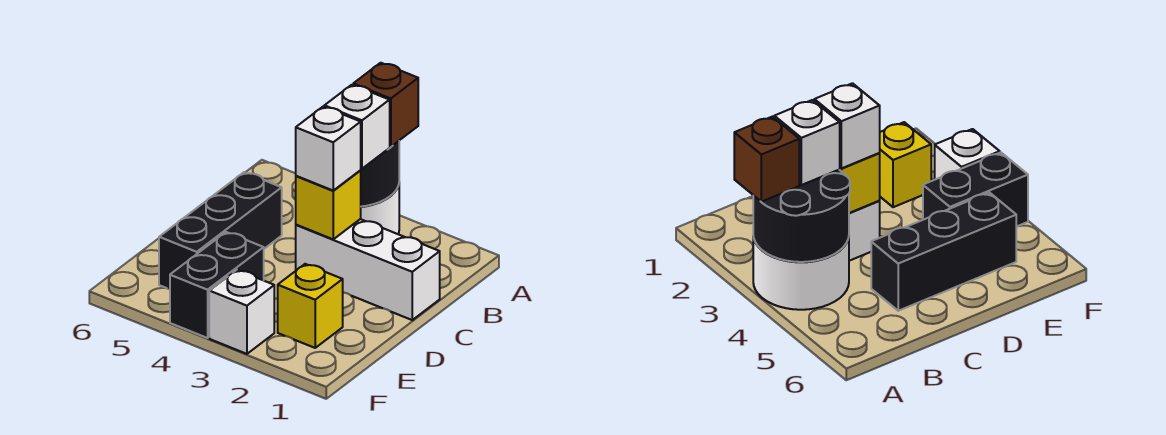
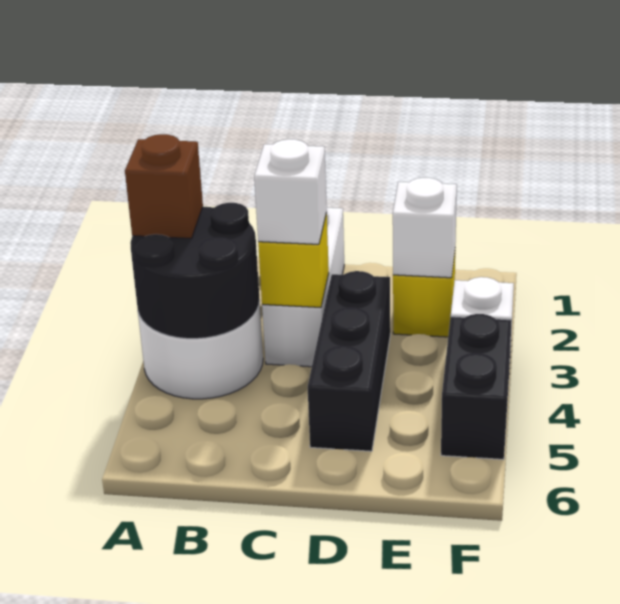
white 1x1 brick [324,85,390,169] -> white 1x1 brick moved to [393,178,457,278]
black 1x3 brick [159,172,282,289] -> black 1x3 brick turned to [308,271,390,451]
black 1x2 brick [170,232,264,338] -> black 1x2 brick turned to [441,314,512,460]

